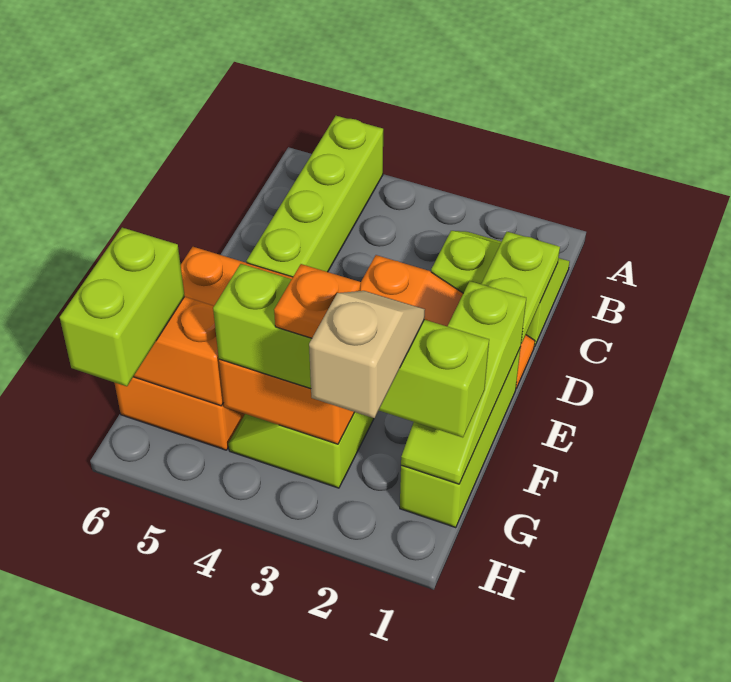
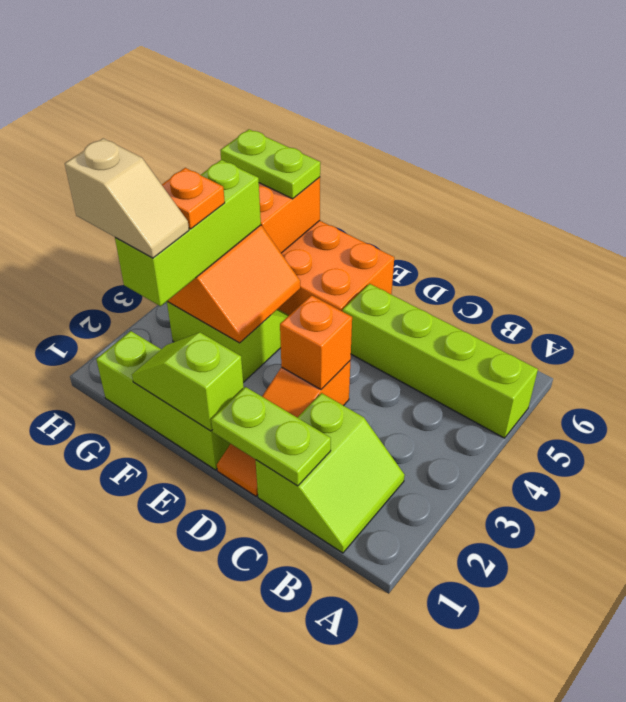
none -> orange 1x1 brick [280,295,352,390]
lime 1x3 slope [401,281,526,484] -> lime 1x2 slope [132,333,244,431]
lime 1x4 brick [213,264,489,437] -> lime 1x3 brick [115,160,261,306]
lime 1x2 brick [60,228,185,386] -> lime 1x2 plate [220,129,320,199]

